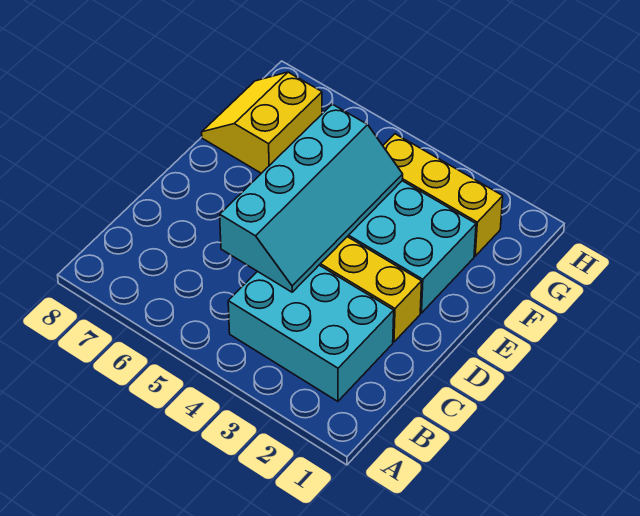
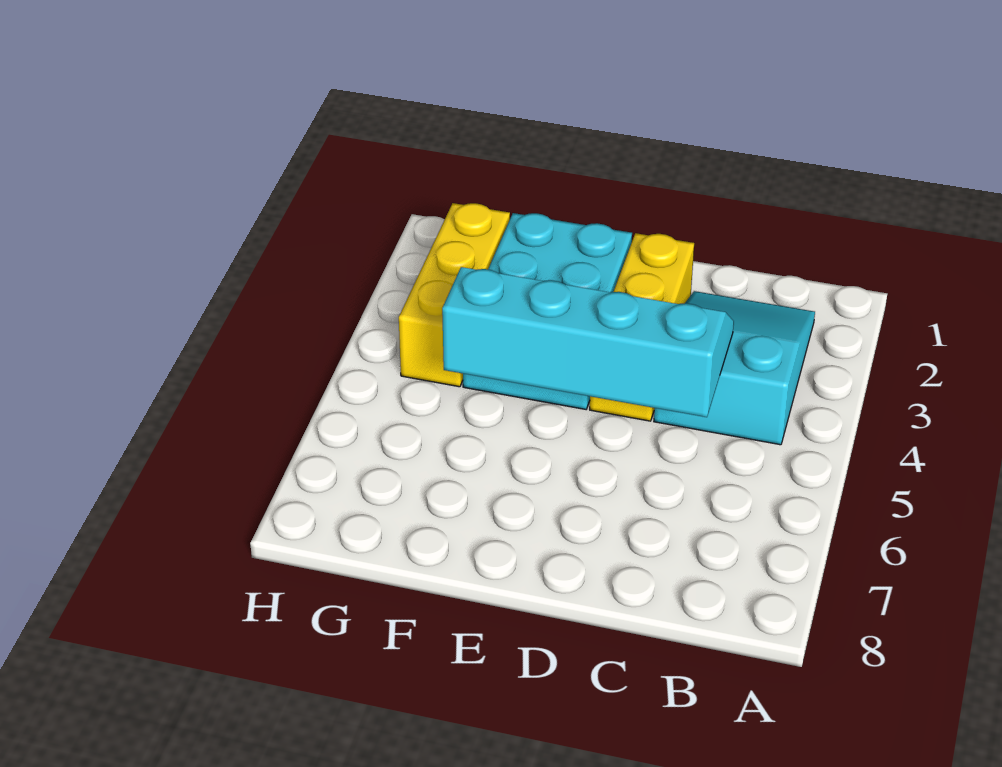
cyan 2x3 brick [228,265,394,401] -> cyan 2x3 slope [654,291,815,445]
yellow 2x2 slope [202,72,322,173] -> none

